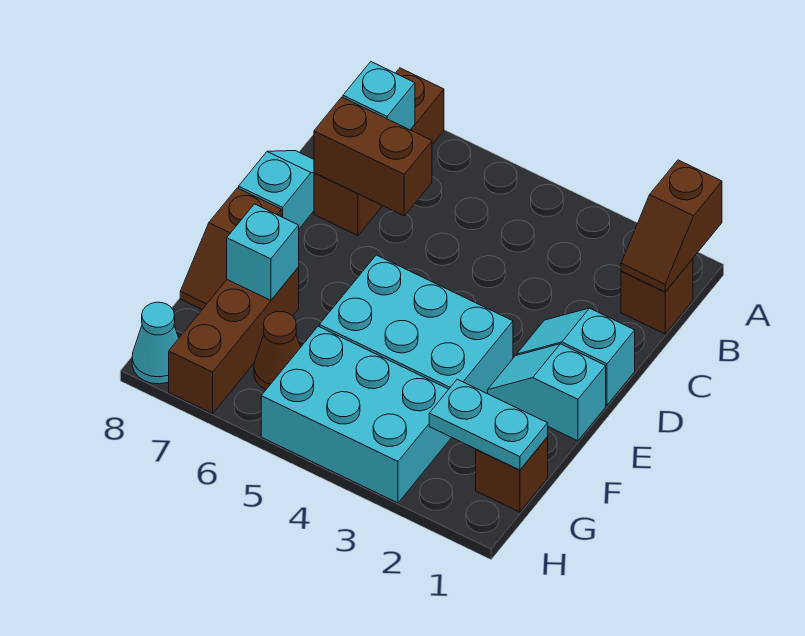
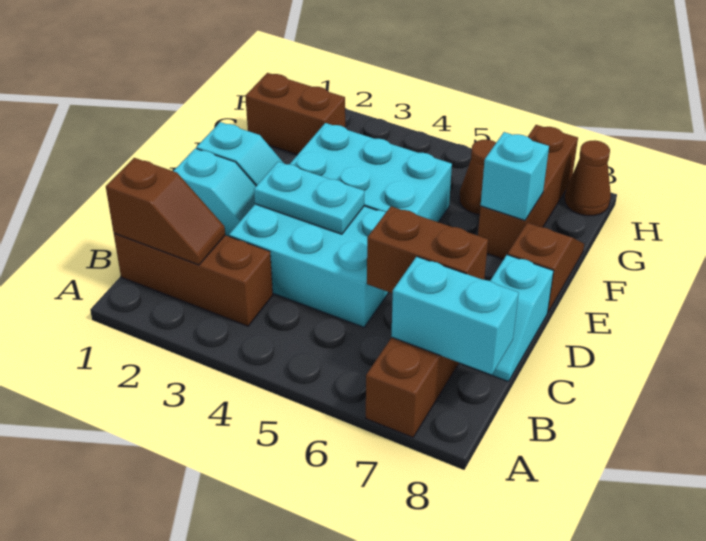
brown 1x2 slope [621,160,722,292] -> brown 1x2 slope turned to [106,158,225,265]
brown 1x1 brick [621,259,693,334] -> brown 1x3 brick [114,233,273,326]
cyan 1x1 brick [343,62,415,130] -> cyan 1x2 brick [391,257,519,375]
brown 1x1 brick [476,437,548,512] -> brown 1x2 brick [245,73,345,155]
cyan 1x2 plate [429,379,548,470] -> cyan 1x2 plate moved to [254,162,364,234]
cyan 2x3 brick [261,326,452,503] -> cyan 2x3 brick moved to [229,204,389,327]
cyan 1x1 cone [132,302,179,384] -> brown 1x1 cone [565,140,611,216]

